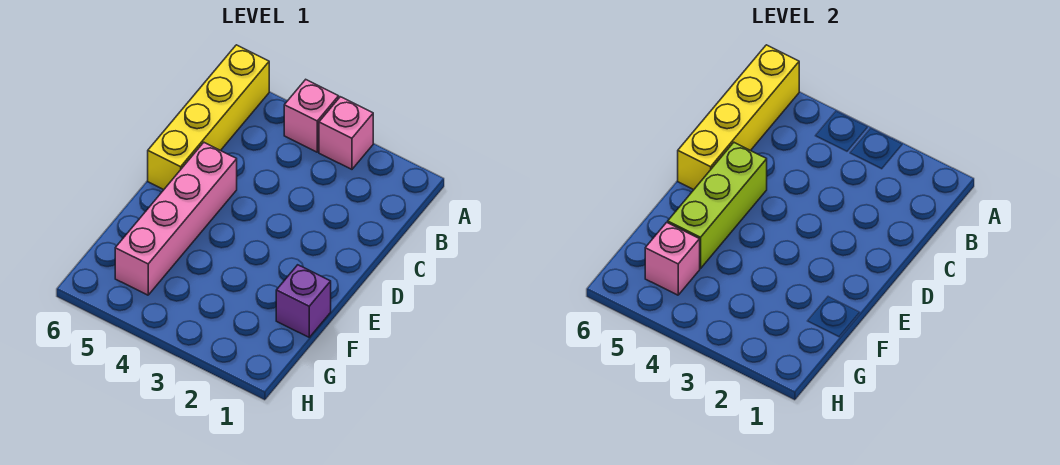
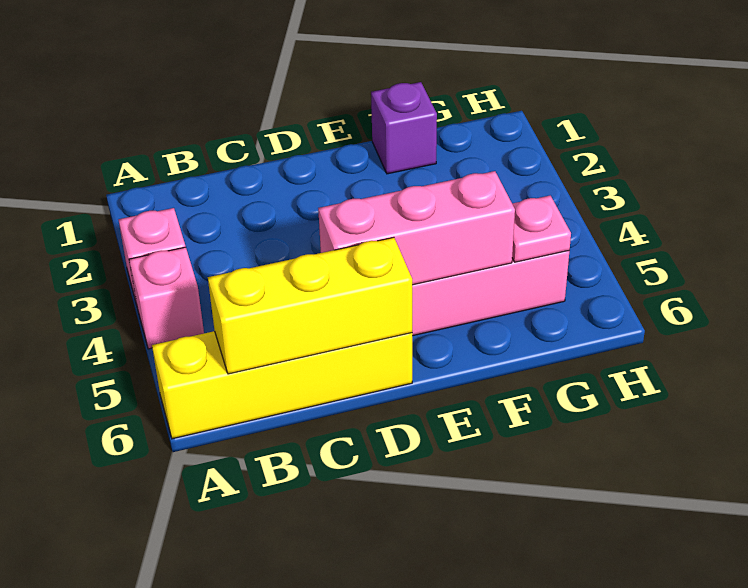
yellow 1x4 brick [678,45,799,190] -> yellow 1x3 brick [208,237,412,374]
lime 1x3 brick [668,143,767,269] -> pink 1x3 brick [318,171,515,285]
pink 1x1 brick [645,222,700,295] -> pink 1x1 plate [512,196,571,262]

